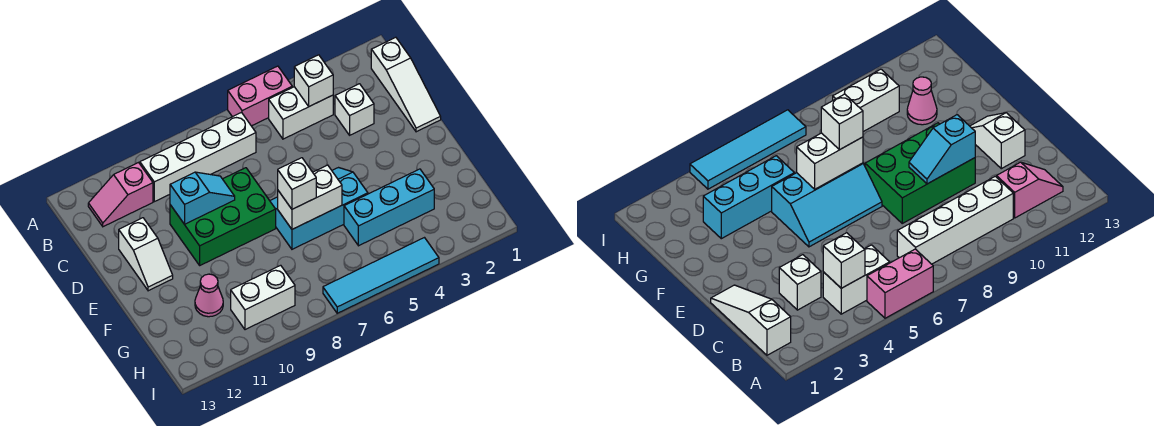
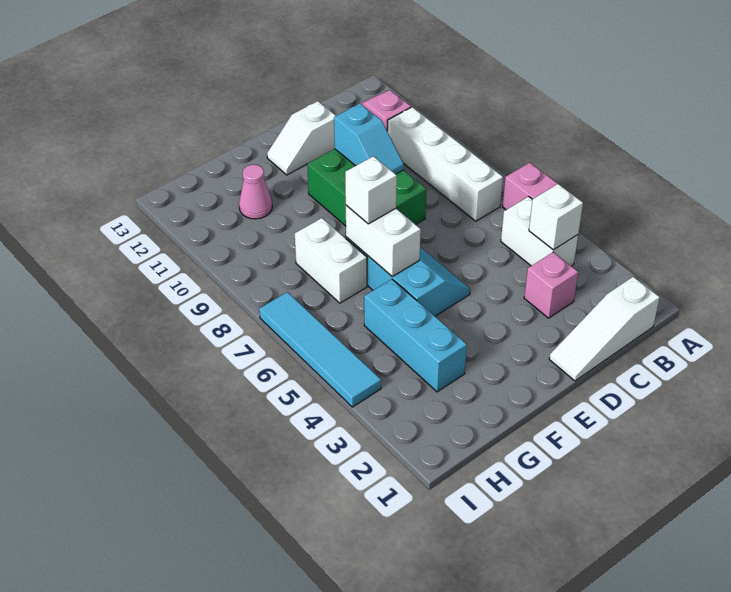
white 1x1 brick [335,84,374,135] -> pink 1x1 brick [524,252,578,318]
white 1x2 brick [231,265,295,330] -> white 1x2 brick moved to [295,218,367,303]

